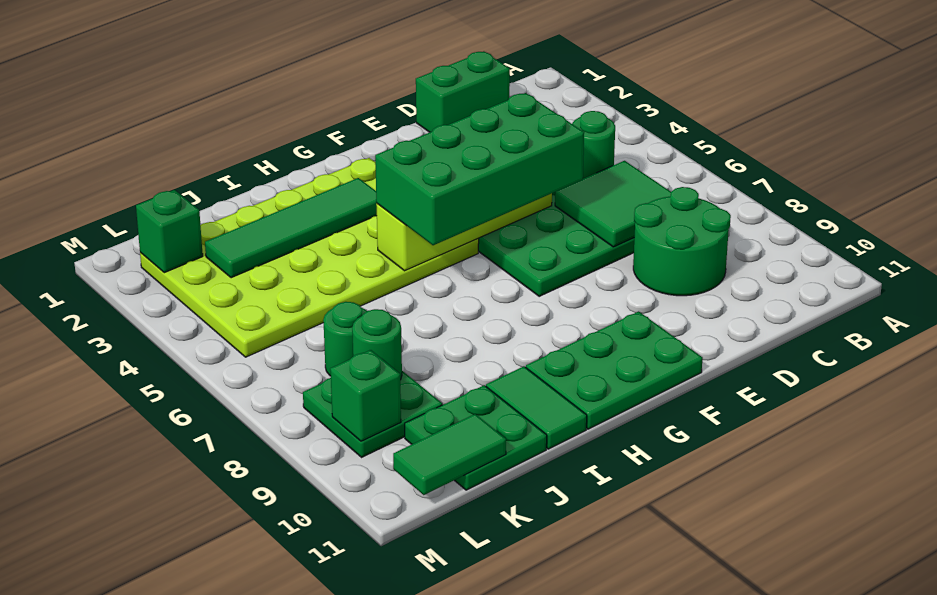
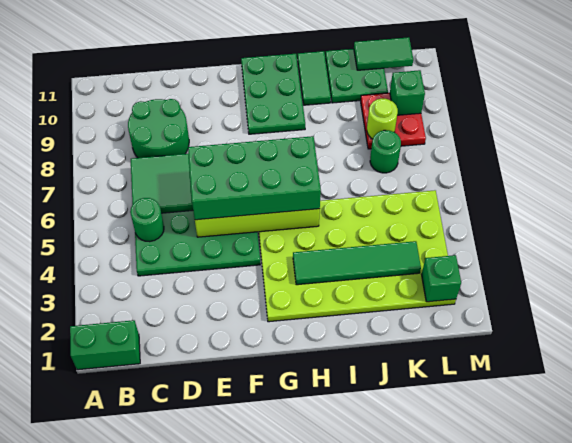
green 1x2 brick [416,51,510,132] -> green 1x2 brick moved to [70,320,140,370]
green 2x3 plate [526,311,702,429] -> green 2x3 plate turned to [241,54,305,134]
green 2x2 plate [303,371,442,457] -> red 2x2 plate [361,93,426,149]
green 1x1 round brick [352,309,402,380] -> lime 1x1 round brick [367,99,398,139]

